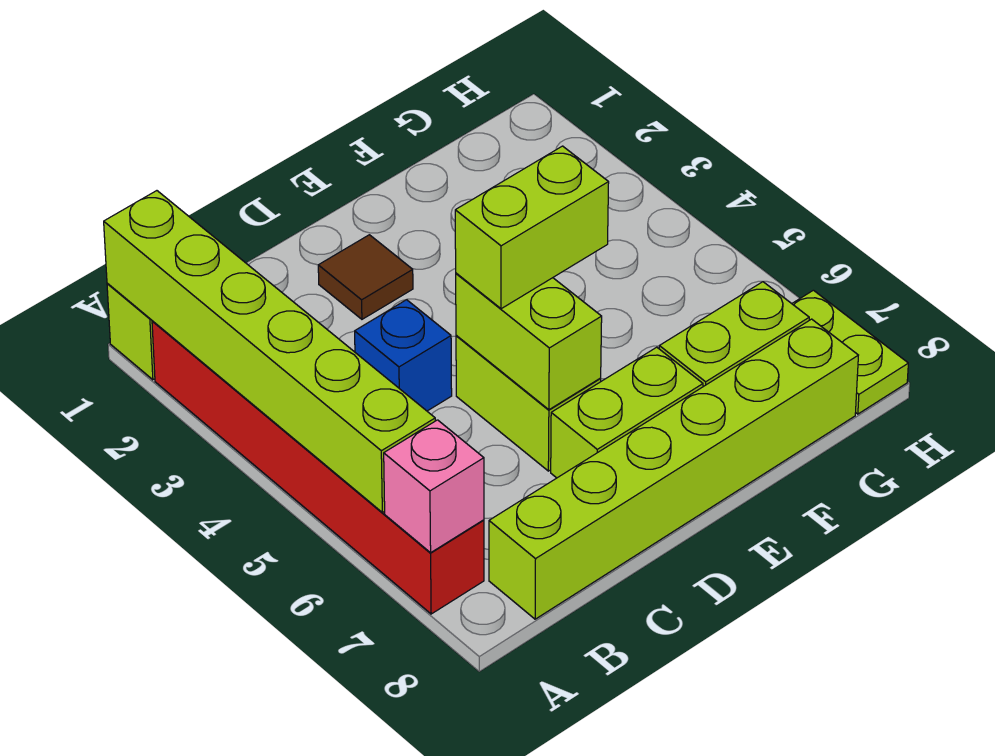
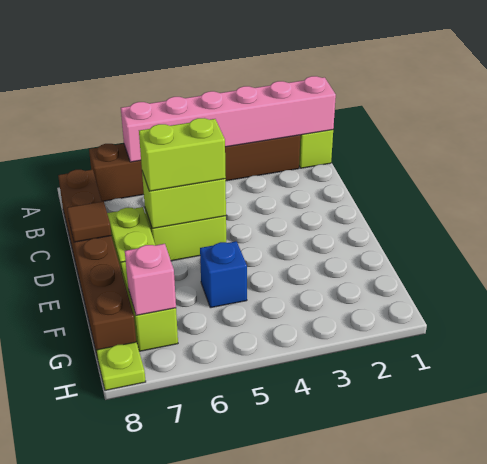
lime 1x6 brick [104,191,435,512] -> pink 1x6 brick [121,76,336,162]
red 1x6 brick [152,321,484,614] -> brown 1x6 brick [89,135,300,201]
pink 1x1 brick [384,420,484,553] -> pink 1x1 brick moved to [125,244,176,315]
lime 1x6 brick [489,319,858,619] -> brown 1x6 brick [58,169,136,354]
blue 1x1 brick [355,300,452,411] -> blue 1x1 brick moved to [200,241,247,308]
brown 1x1 tile [318,235,413,319] -> brown 1x1 tile moved to [67,201,111,242]
lime 1x2 brick [455,146,609,309] -> lime 1x2 brick turned to [139,118,226,191]
lime 1x2 plate [792,290,908,414] -> lime 1x1 plate [97,342,146,390]

